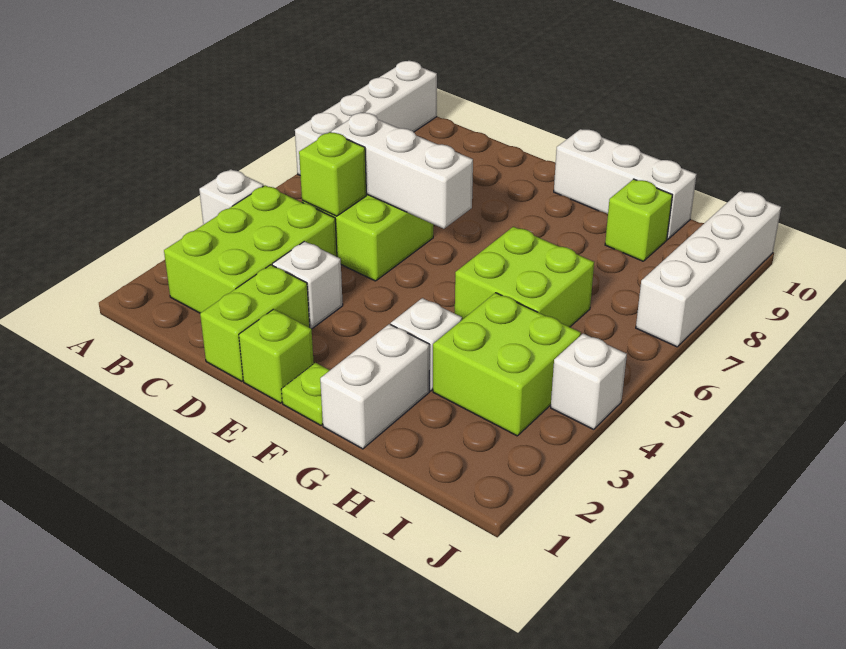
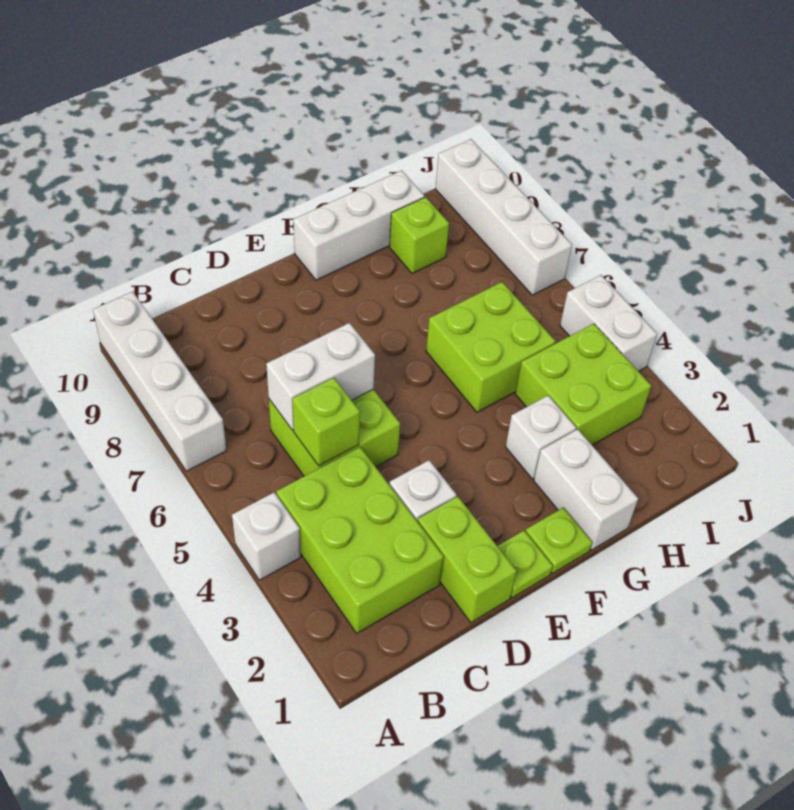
white 1x3 brick [331,113,473,229] -> white 1x2 brick [266,323,375,430]
lime 1x1 brick [239,309,314,403] -> lime 1x1 plate [498,531,553,598]
white 1x1 brick [551,334,627,429] -> white 1x2 brick [560,275,657,371]

